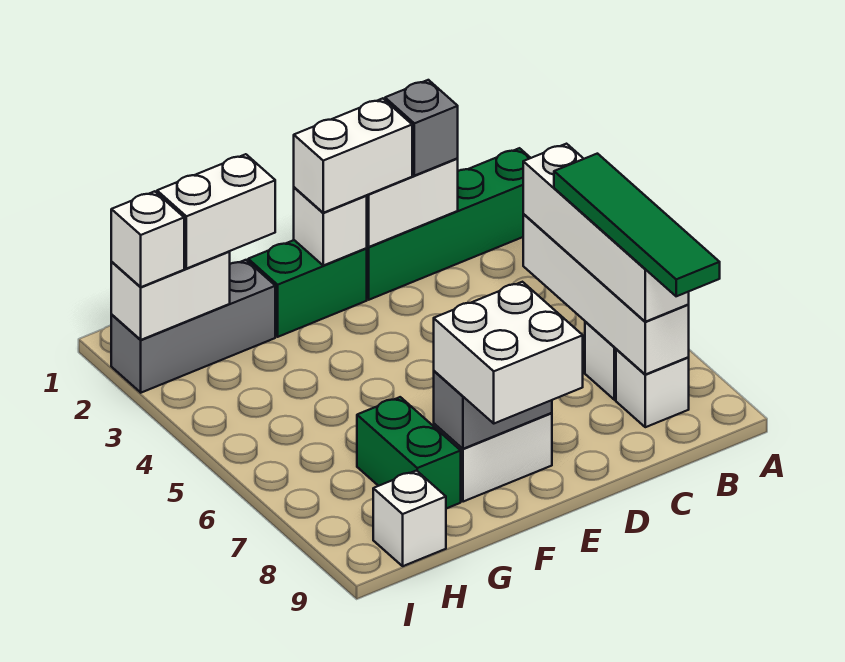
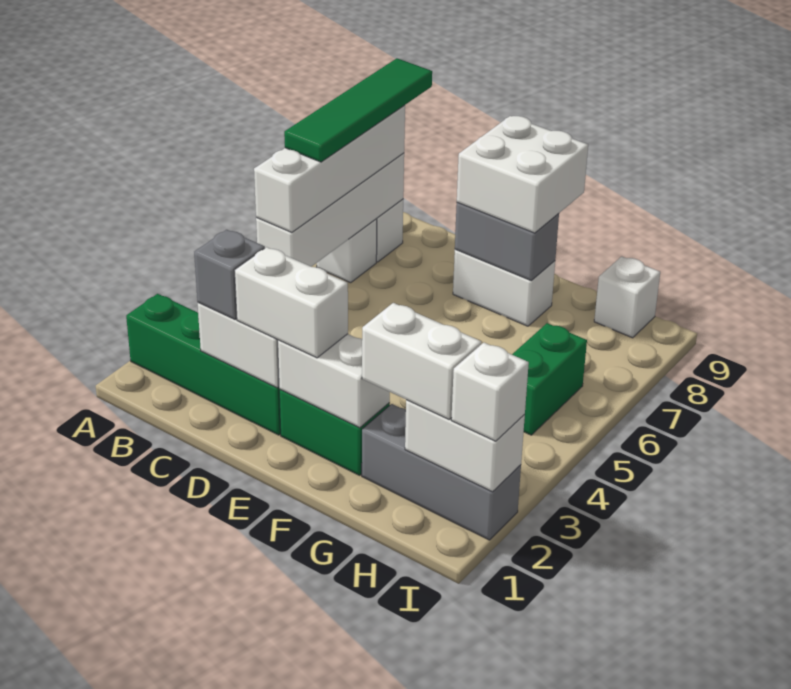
white 1x1 brick [294,187,367,266] -> white 1x2 brick [278,334,390,428]
green 1x2 brick [357,397,461,509] -> green 1x2 brick moved to [512,323,587,435]

